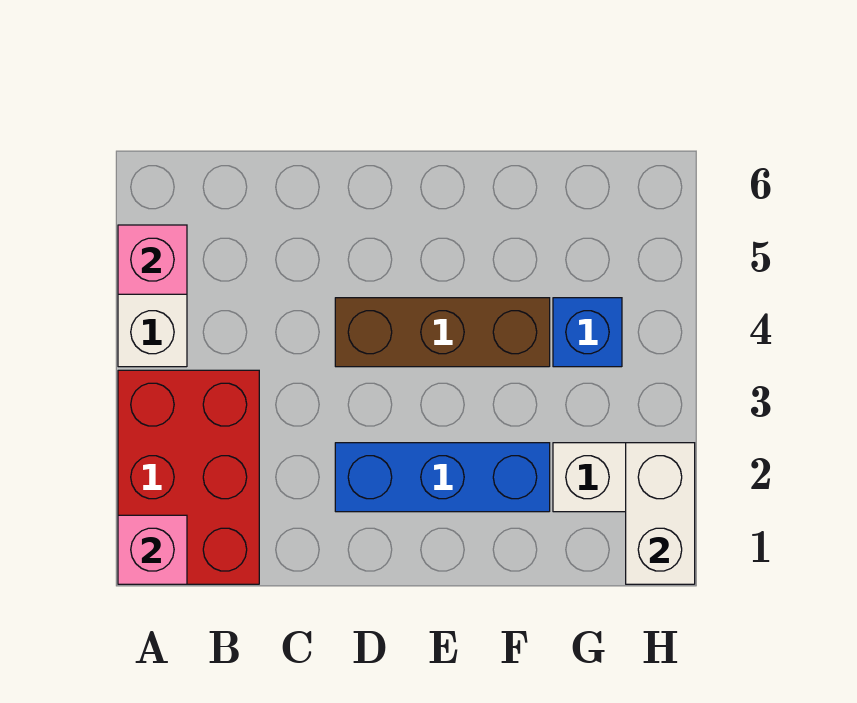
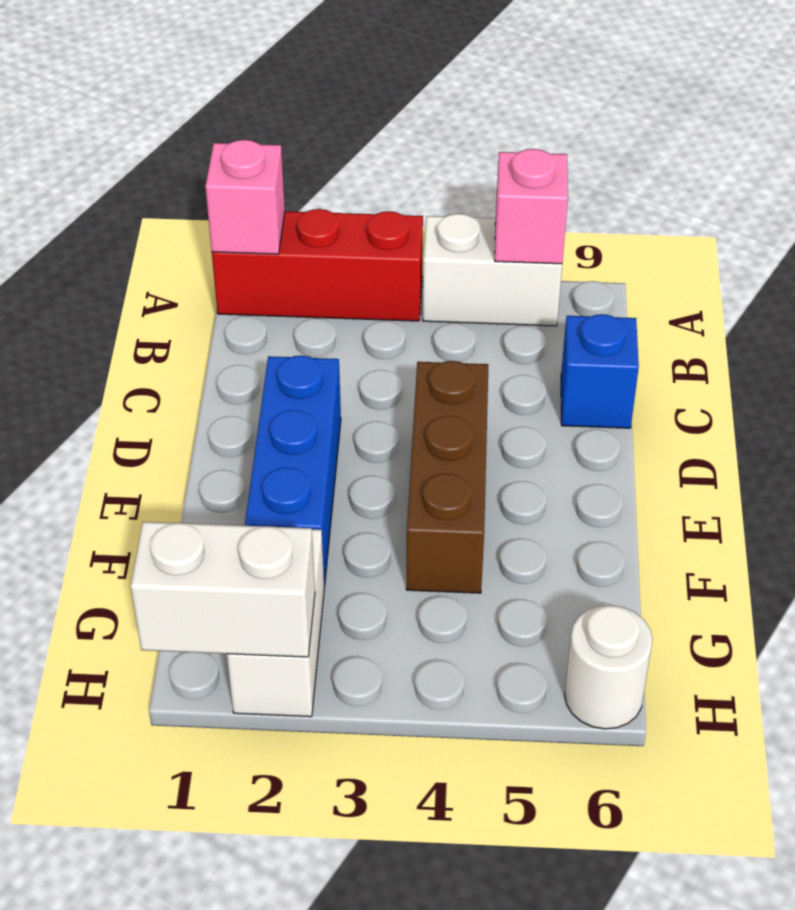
red 2x3 brick [118,370,259,584] -> red 1x3 brick [212,209,423,321]
blue 1x1 brick [553,298,622,367] -> blue 1x1 brick moved to [561,314,639,428]
none -> white 1x1 round brick [565,605,653,729]

